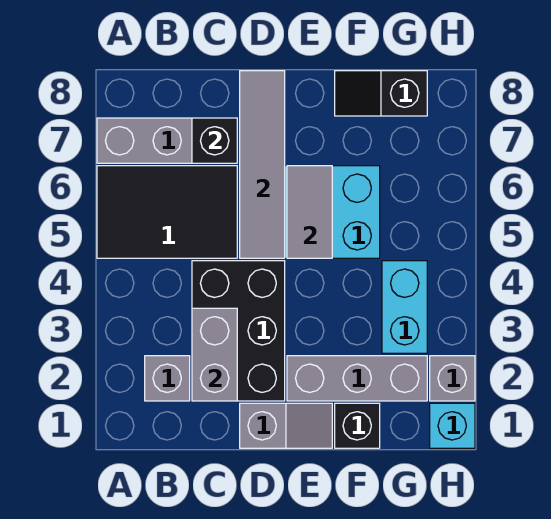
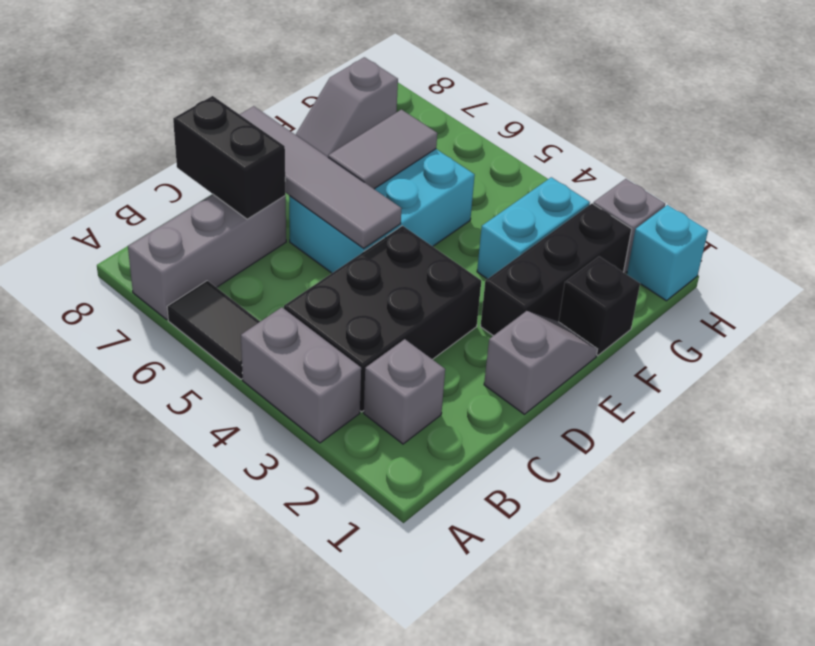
black 2x3 tile [97,166,237,258] -> black 1x2 tile [167,281,260,379]
black 2x3 brick [192,261,285,401] -> black 2x3 brick turned to [284,226,481,412]
grey 1x2 brick [192,308,237,401] -> grey 1x2 brick moved to [241,307,361,443]
black 1x1 brick [192,118,237,163] -> black 1x2 brick [173,96,286,219]
grey 1x3 brick [287,356,427,401] -> black 1x3 brick [481,204,632,336]
grey 1x2 tile [287,166,332,258] -> grey 1x2 tile turned to [328,110,437,189]
black 1x2 slope [335,71,427,116] -> grey 1x2 slope [296,57,398,157]
cyan 1x2 brick [382,261,427,353] -> cyan 1x2 brick turned to [477,177,590,279]

